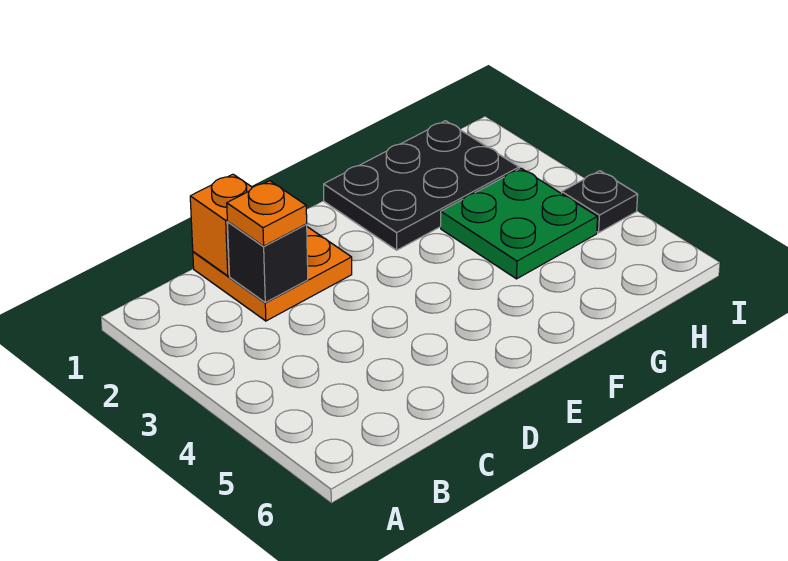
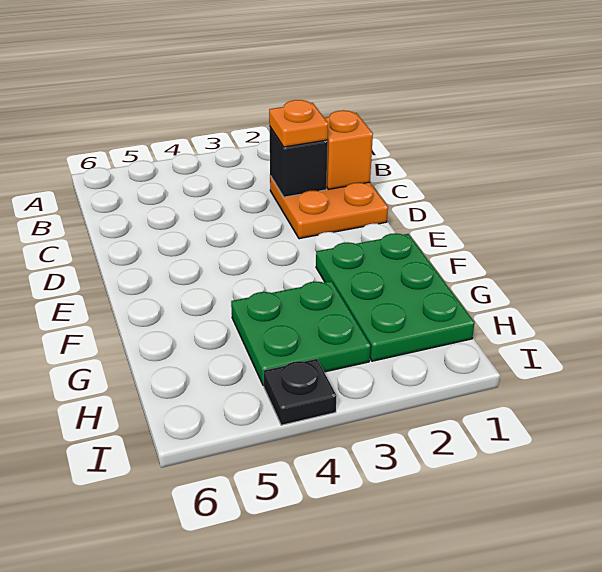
black 2x3 plate [324,121,519,250] -> green 2x3 plate [316,233,475,361]

